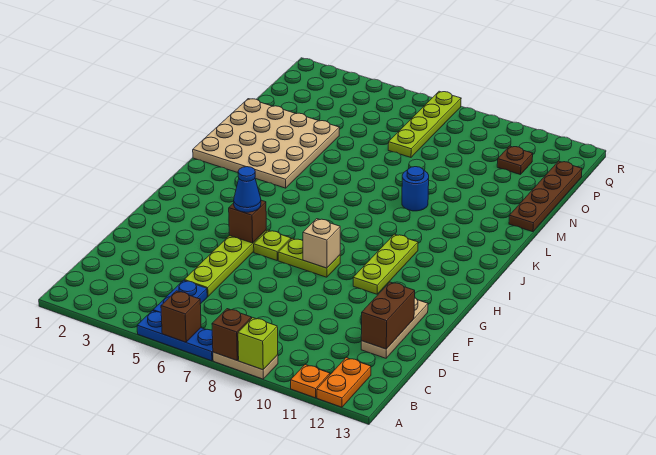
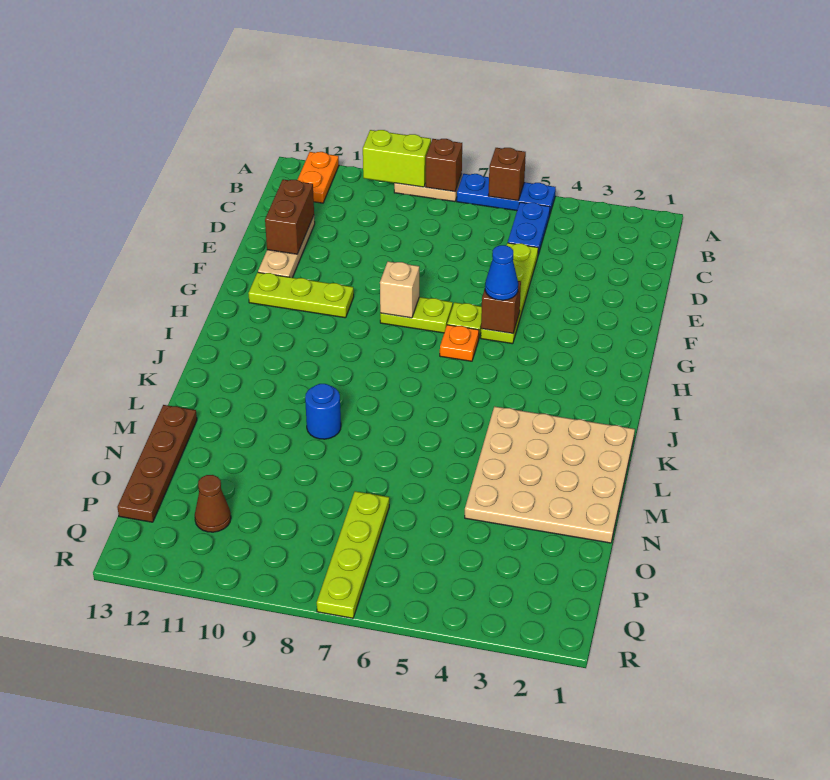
lime 1x1 brick [238,318,278,370] -> lime 1x2 brick [363,130,431,187]
orange 1x1 plate [291,365,330,398] -> orange 1x1 plate moved to [440,325,479,361]
lime 1x3 plate [353,234,418,294] -> lime 1x3 plate turned to [248,272,354,318]
brown 1x1 plate [497,146,533,175] -> brown 1x1 cone [195,475,231,532]

